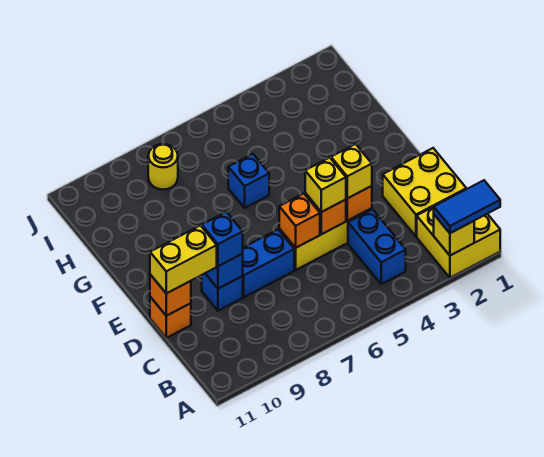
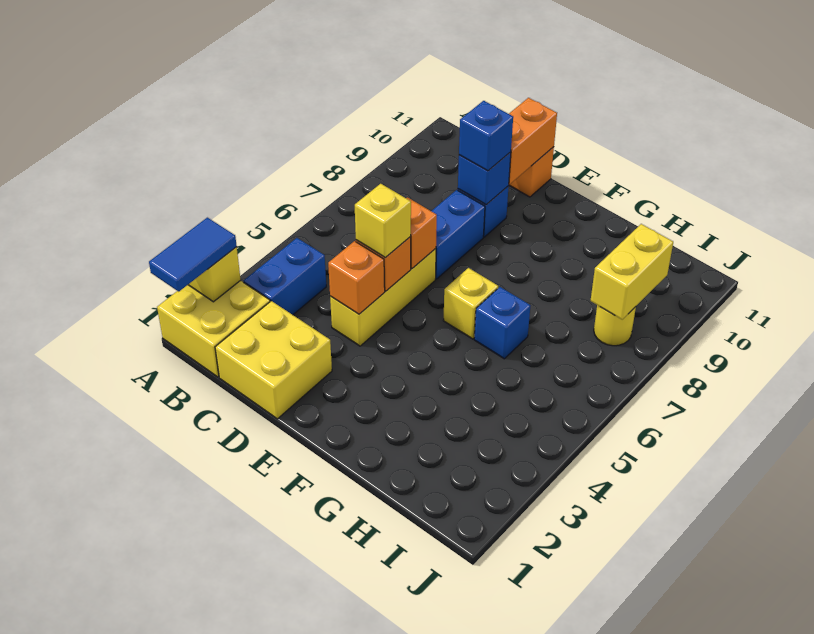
blue 1x2 brick [348,209,406,284] -> blue 1x2 brick turned to [244,238,326,315]
yellow 1x1 brick [331,144,372,198] -> yellow 1x1 brick moved to [443,268,498,339]
yellow 1x2 brick [150,226,217,293] -> yellow 1x2 brick moved to [591,224,673,319]
orange 1x1 brick [150,274,191,316] -> orange 1x2 brick [509,98,557,184]

